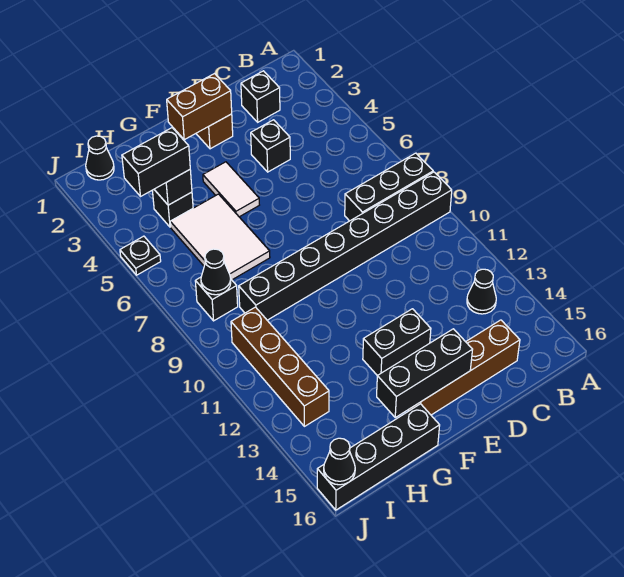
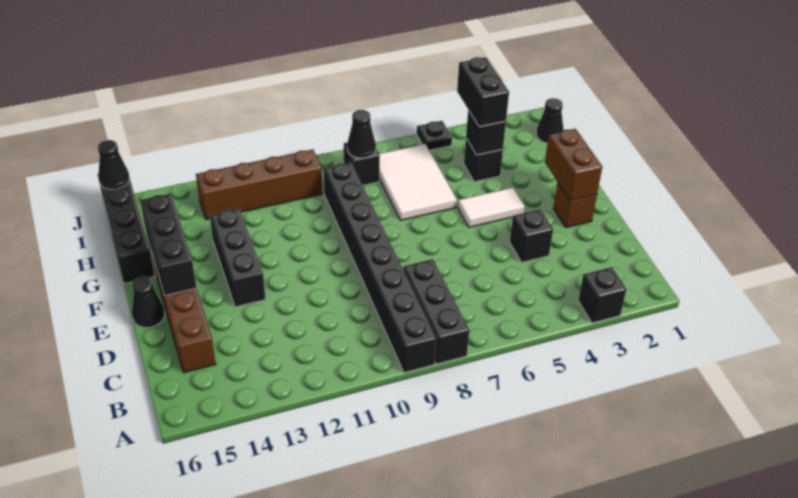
black 1x1 cone [467,269,496,314] -> black 1x1 cone moved to [132,276,165,328]
black 1x1 brick [241,71,280,122] -> black 1x1 brick moved to [578,267,626,323]
black 1x2 brick [363,309,431,376] -> black 1x3 brick [210,208,266,307]
white 2x3 tile [170,194,270,280] -> white 2x3 tile turned to [379,144,457,220]

